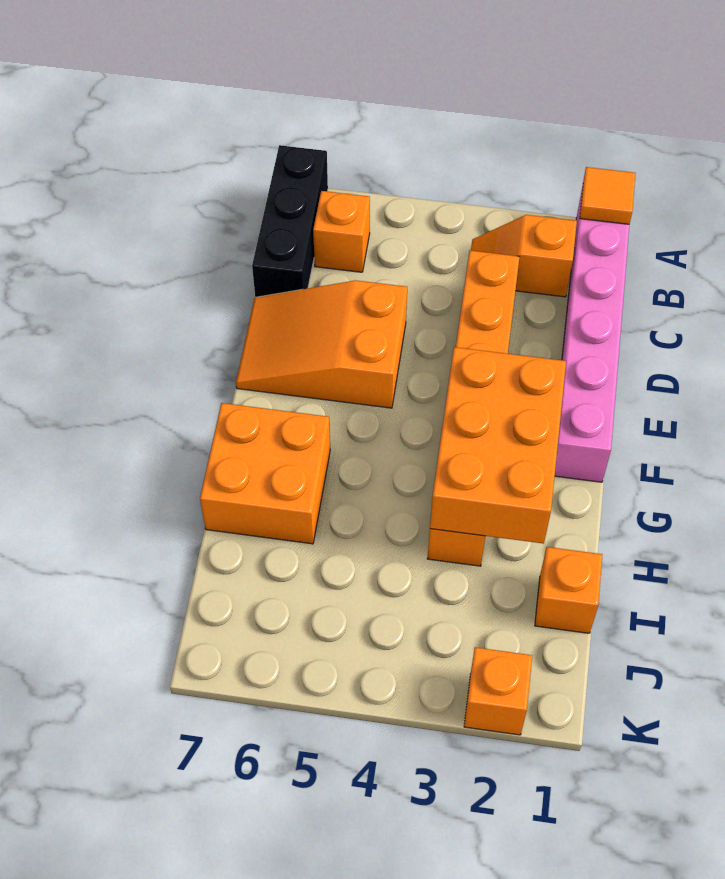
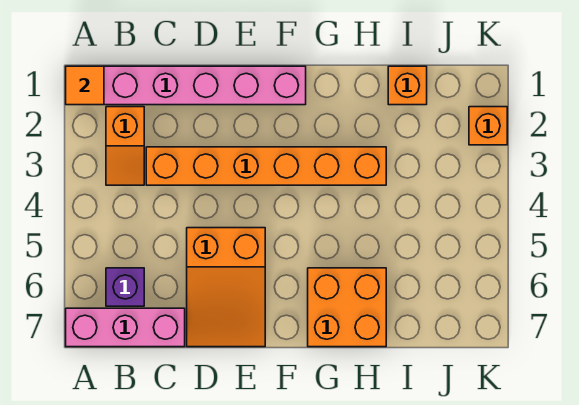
black 1x3 brick [252,145,328,297] -> pink 1x3 brick [66,308,185,347]
orange 1x1 brick [313,191,370,272] -> purple 1x1 brick [106,268,144,306]
orange 2x3 brick [430,347,566,544] -> none

